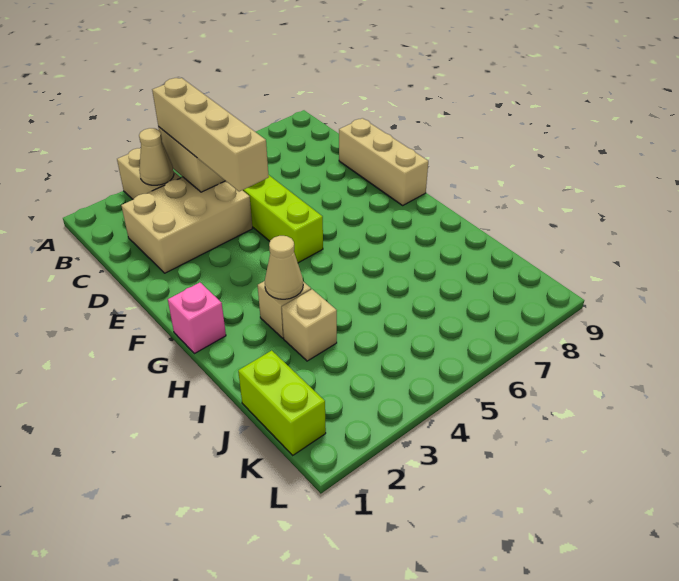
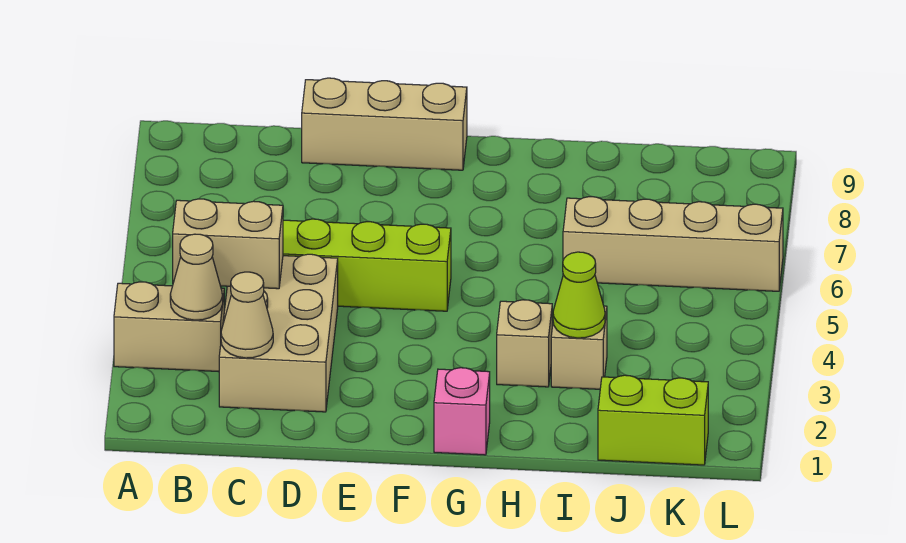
tan 1x4 brick [152,78,269,192] -> tan 1x4 brick moved to [563,197,783,291]
tan 1x1 cone [265,236,303,299] -> tan 1x1 cone moved to [221,272,273,358]
none -> lime 1x1 cone [553,252,605,338]

